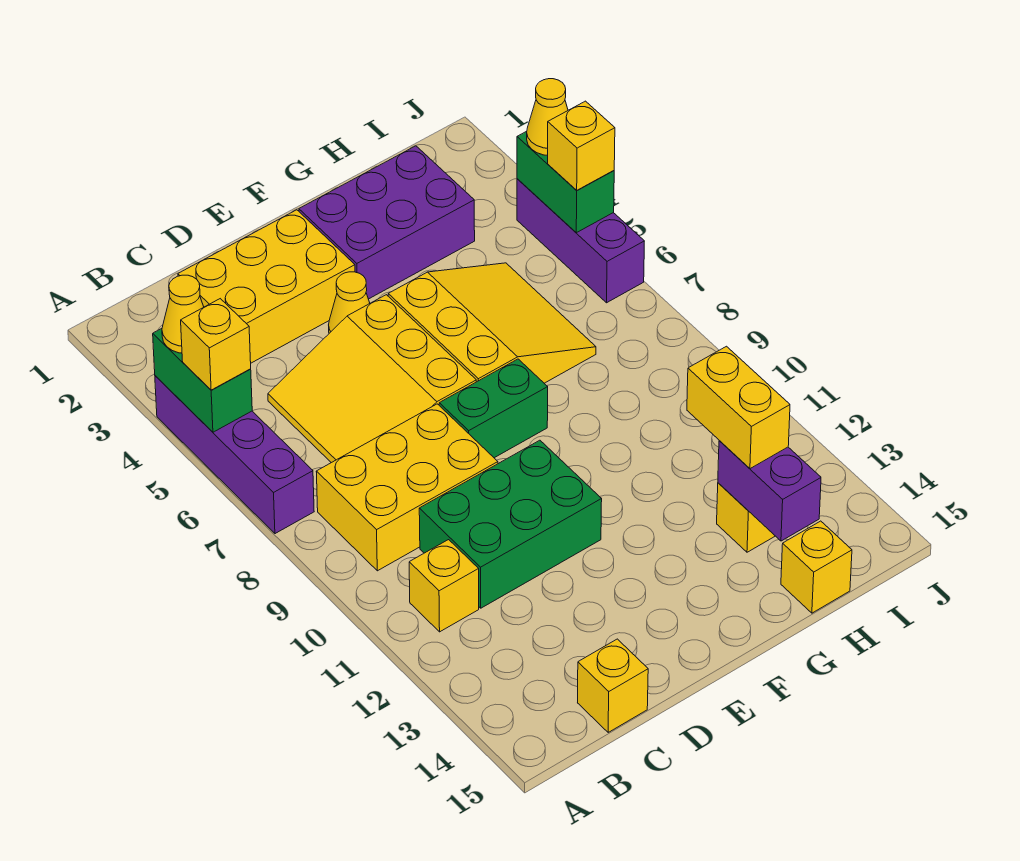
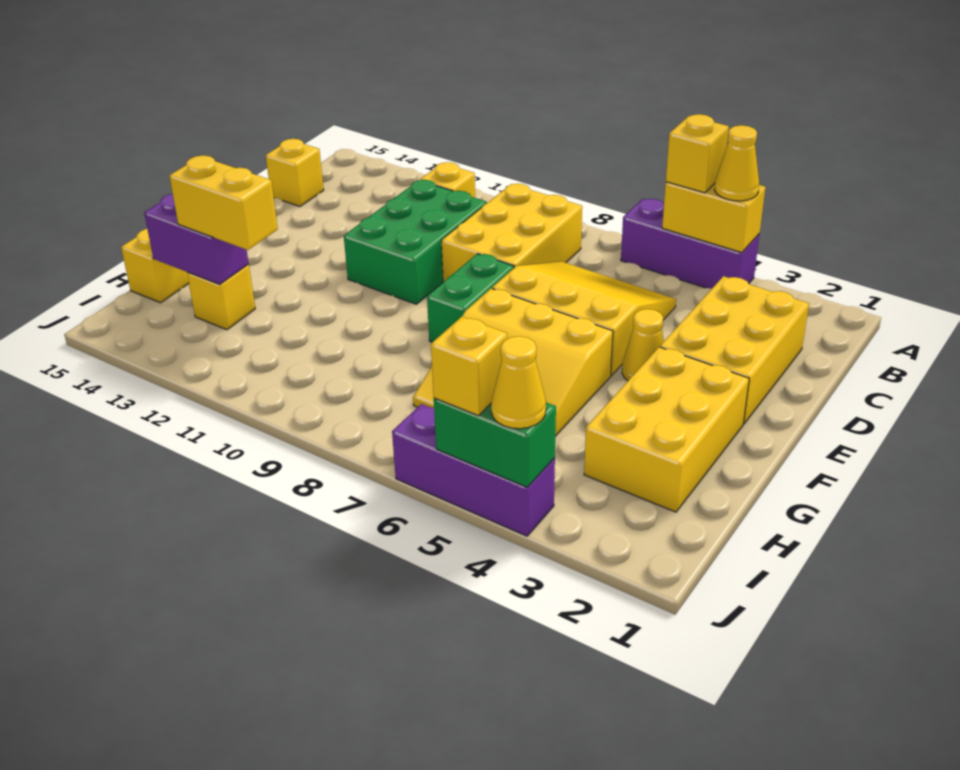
purple 1x4 brick [155,376,314,534] -> purple 1x3 brick [621,199,759,289]
green 1x2 brick [153,329,252,432] -> yellow 1x2 brick [662,182,765,253]
purple 2x3 brick [299,146,475,299] -> yellow 2x3 brick [584,347,749,512]

